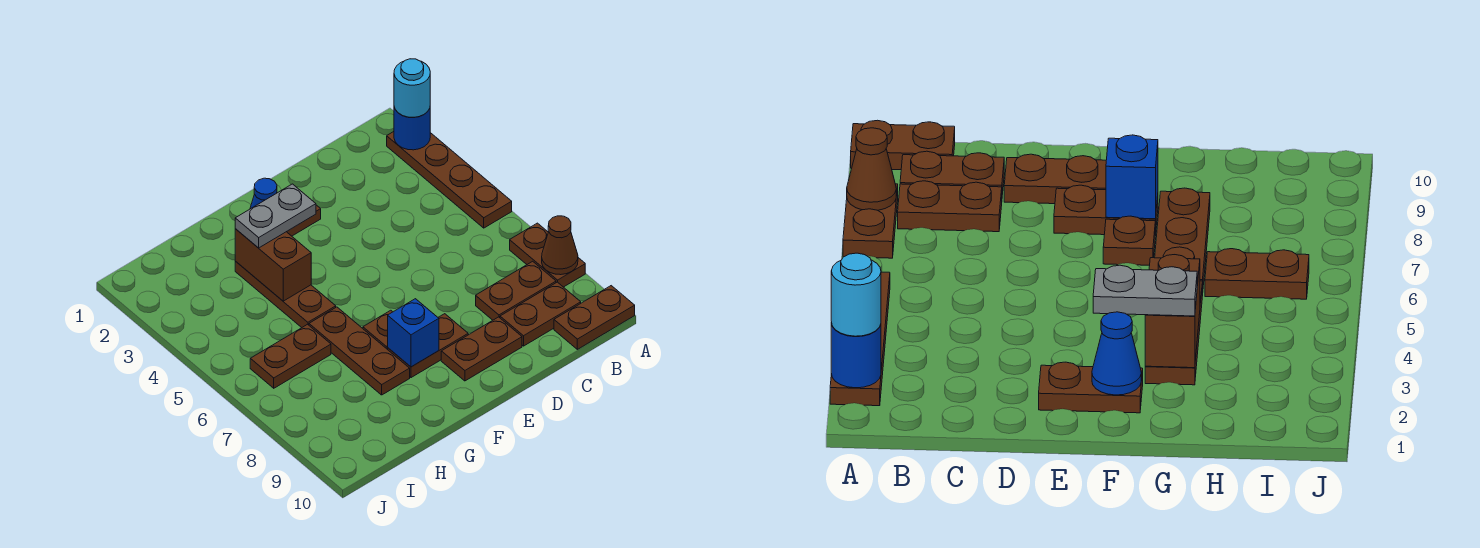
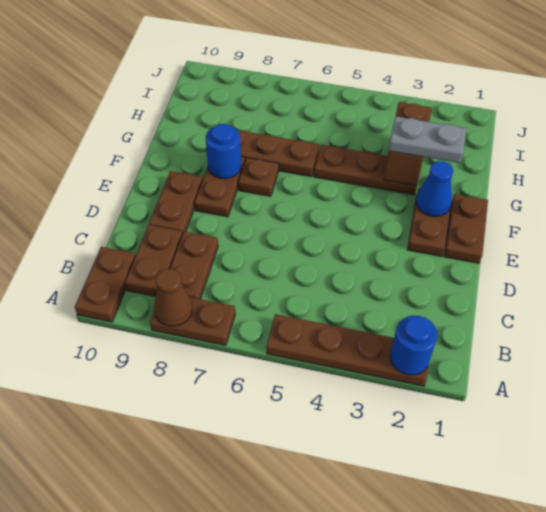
cyan 1x1 round brick [394,59,430,117] -> none
grey 1x2 plate [235,184,316,248] -> grey 1x2 plate turned to [389,116,467,163]
blue 1x1 brick [388,299,439,367] -> blue 1x1 round brick [206,124,241,179]
brown 1x2 brick [235,229,311,301] -> brown 1x2 brick turned to [384,102,432,186]
brown 1x2 plate [250,324,331,388] -> brown 1x2 plate moved to [444,194,488,263]

